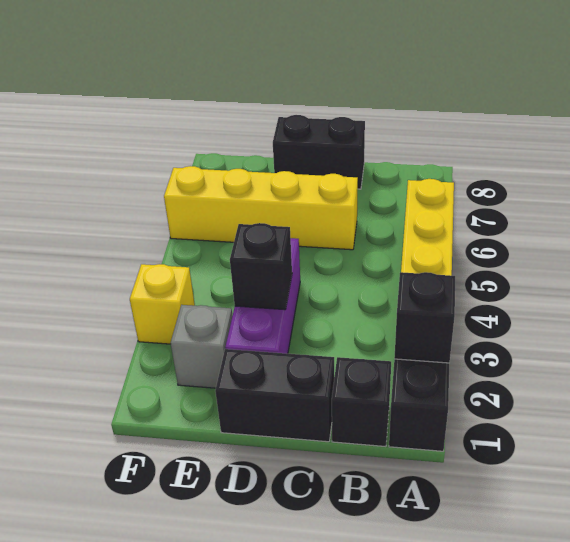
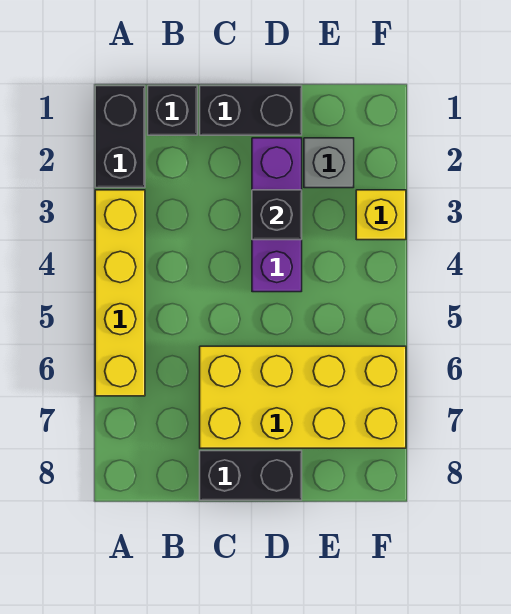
black 1x1 brick [394,272,455,363] -> none
yellow 1x4 brick [164,166,358,250] -> yellow 2x4 brick [200,346,406,448]

